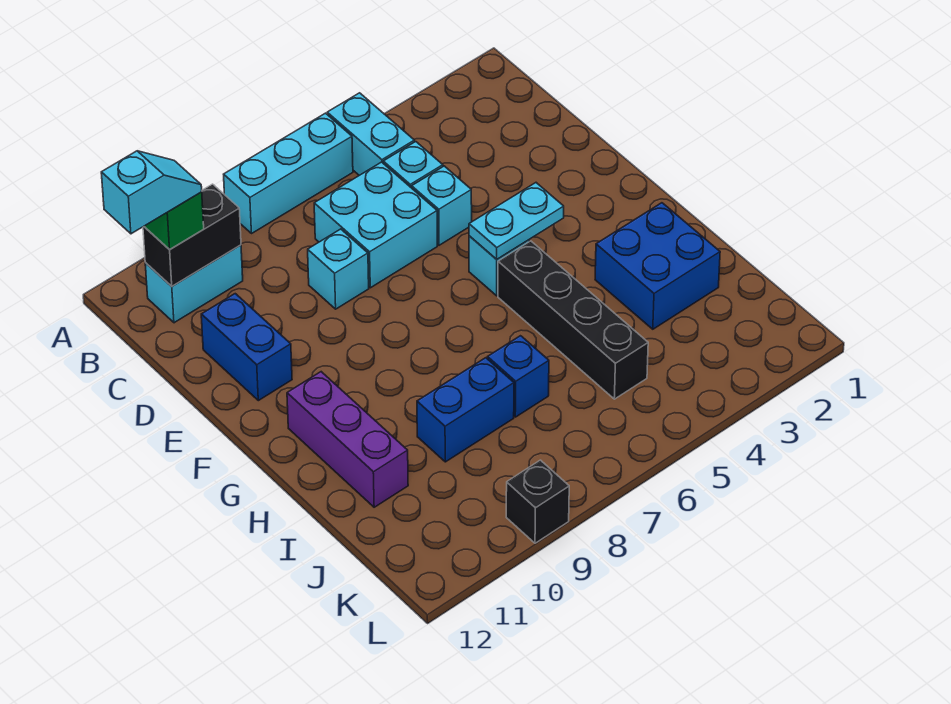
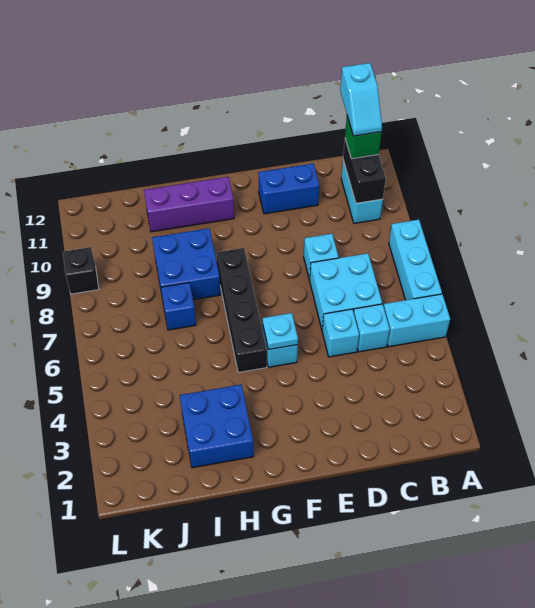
cyan 1x2 plate [469,183,564,259] -> cyan 1x1 plate [263,313,298,350]
black 1x4 brick [498,241,648,399] -> black 1x4 brick turned to [216,248,267,373]
blue 1x2 brick [417,358,514,462] -> blue 2x2 brick [152,228,221,300]

